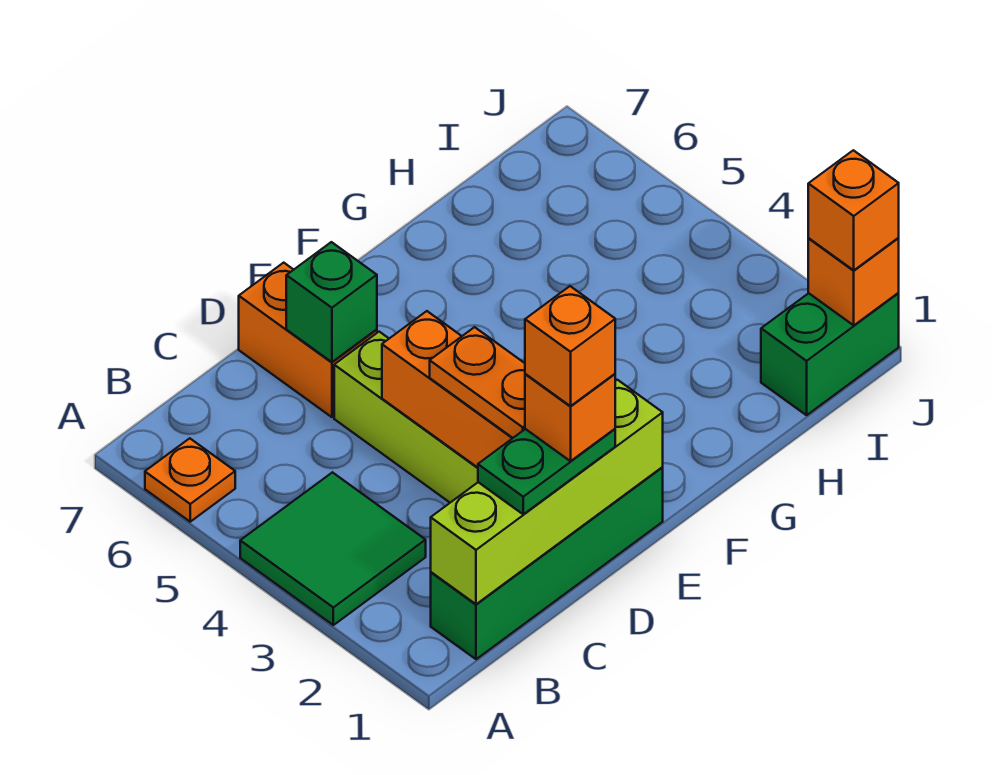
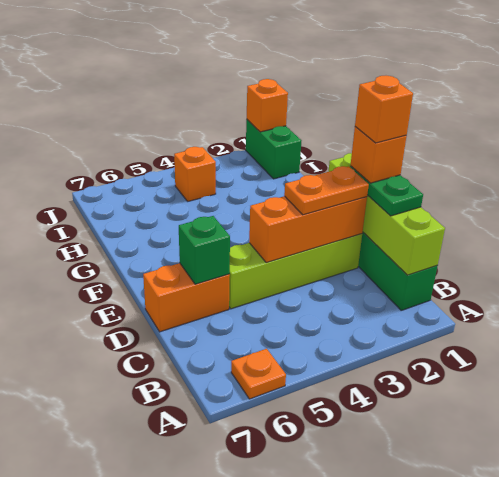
green 2x2 tile [240,472,426,625] -> none
orange 1x1 brick [808,150,899,270] -> orange 1x1 brick moved to [174,147,216,201]

